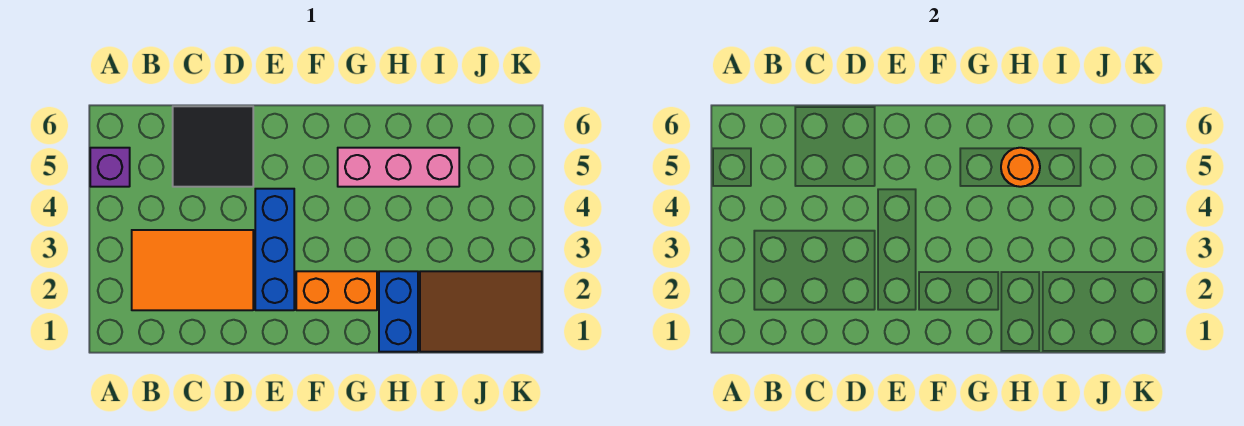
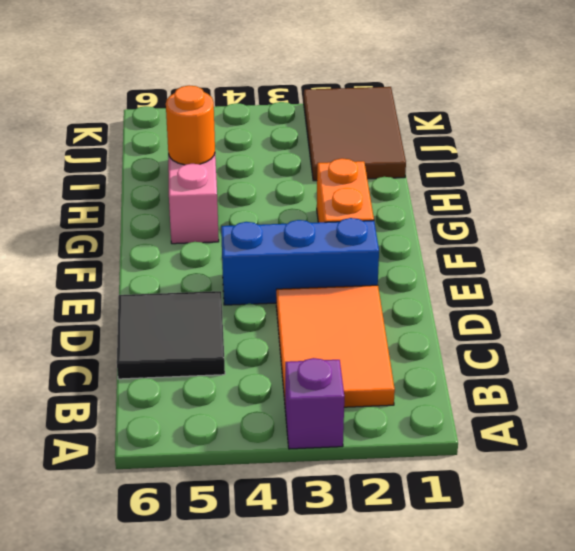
purple 1x1 brick [90,148,130,187] -> purple 1x1 brick moved to [285,358,344,449]
blue 1x2 brick [379,271,418,352] -> none

